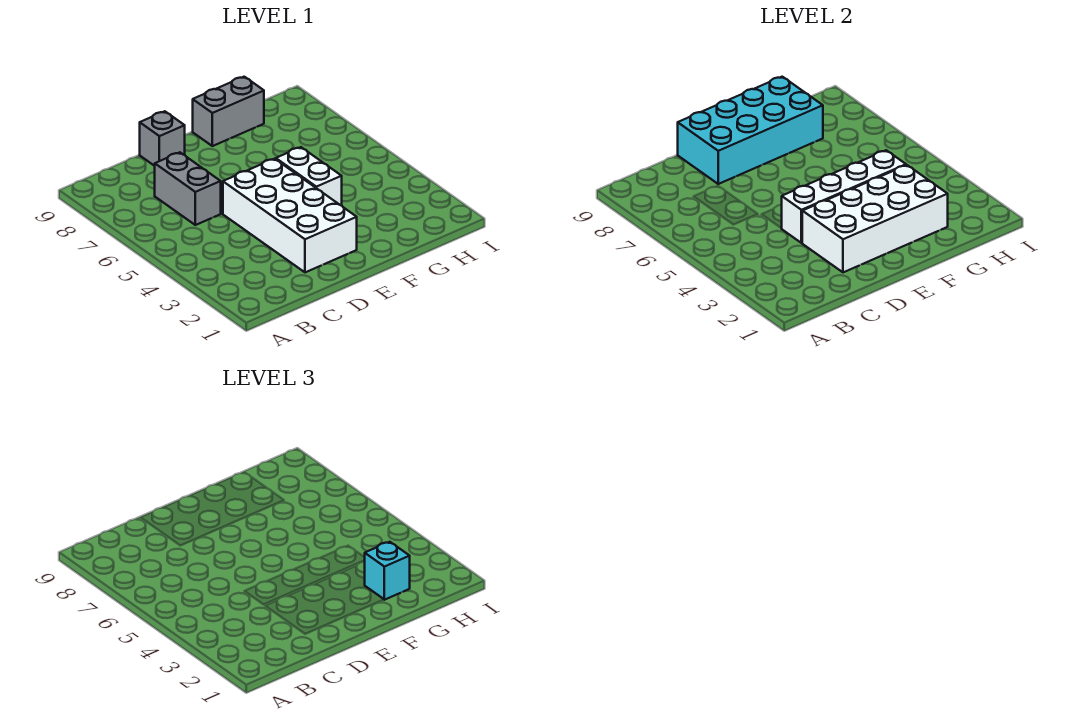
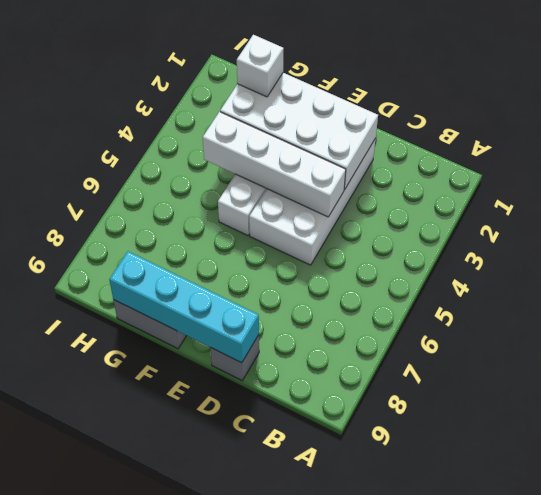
grey 1x2 brick [155,152,221,225] -> none
cyan 2x4 brick [678,77,823,184] -> cyan 1x4 brick [109,251,259,363]
cyan 1x1 brick [364,542,410,600] -> white 1x1 brick [237,35,284,97]

